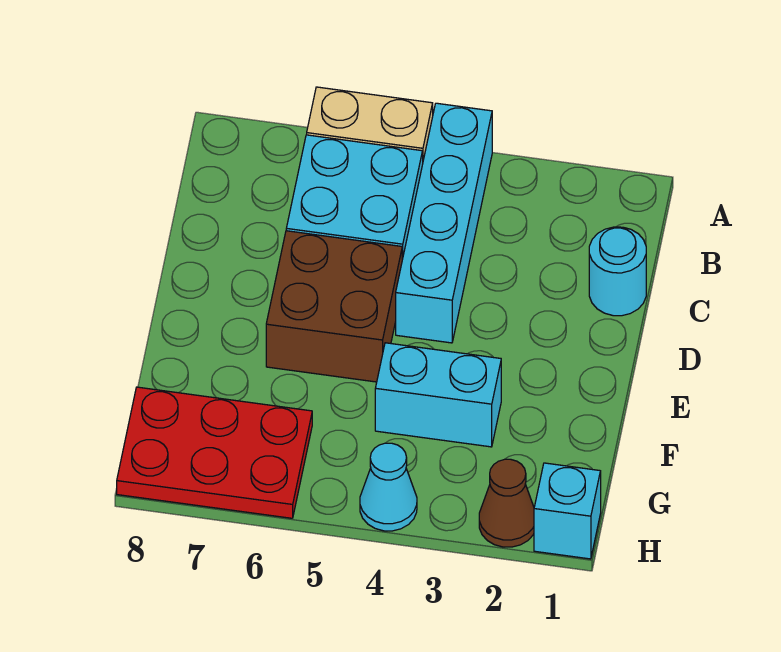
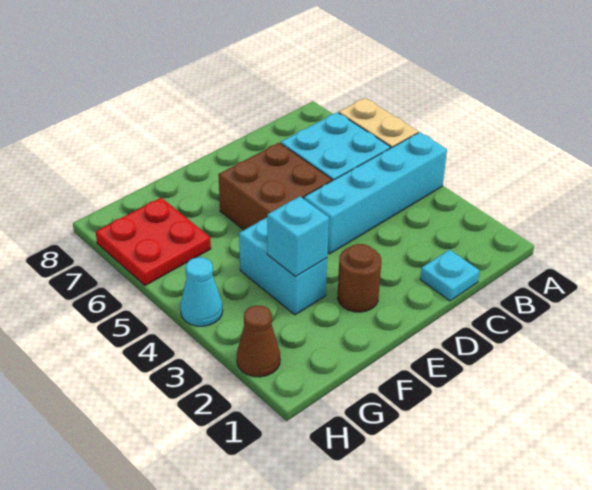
cyan 1x1 round brick [589,227,646,316] -> cyan 1x1 plate [420,250,480,301]
none -> brown 1x1 round brick [337,244,381,312]
red 2x3 plate [117,387,312,518] -> red 2x2 plate [96,198,211,286]
cyan 1x1 brick [534,463,601,559] -> cyan 1x1 brick moved to [267,196,329,277]

